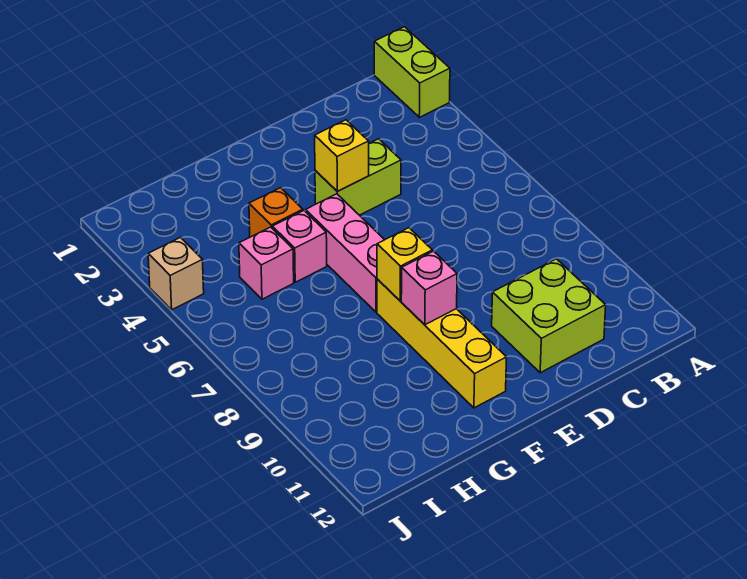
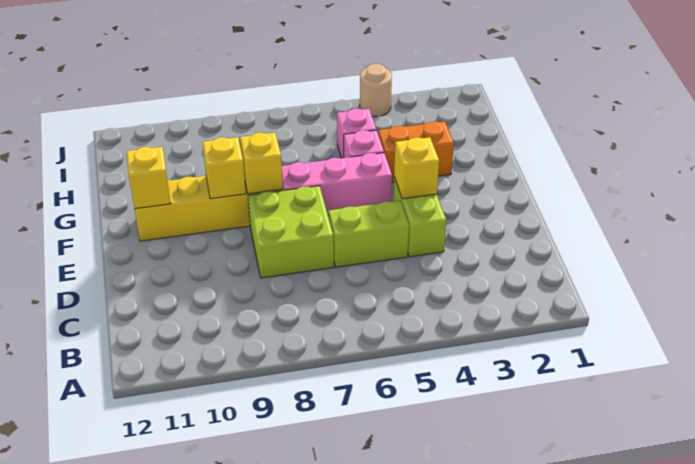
lime 1x2 brick [374,27,450,117] -> lime 1x2 brick moved to [328,201,409,267]
lime 2x2 brick [492,259,606,373] -> lime 2x2 brick moved to [248,186,334,278]
pink 1x1 brick [401,251,457,325] -> yellow 1x1 brick [203,137,246,199]
none -> yellow 1x1 brick [126,147,171,209]
orange 1x1 brick [249,188,303,237] -> orange 1x2 brick [378,122,454,182]
tan 1x1 brick [148,237,204,310] -> tan 1x1 round brick [360,64,392,117]

